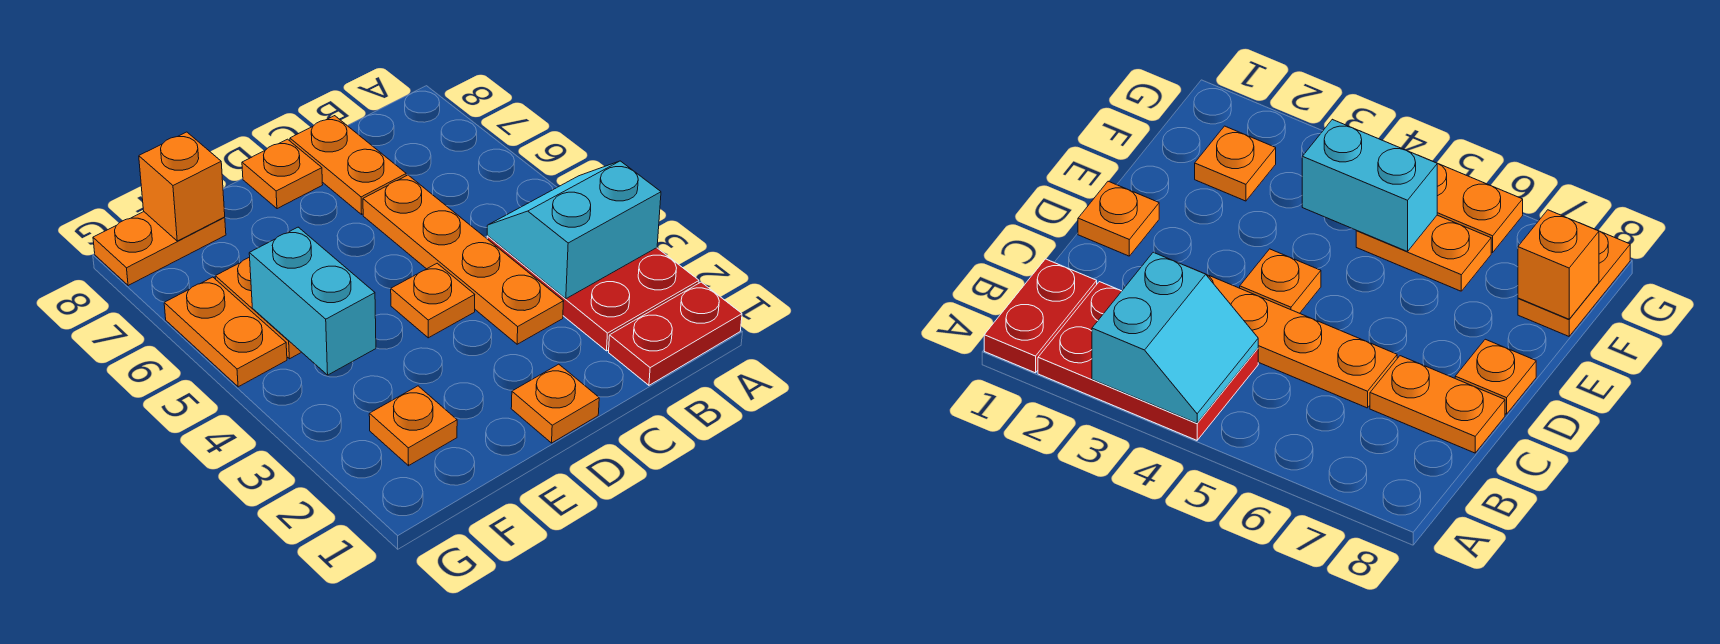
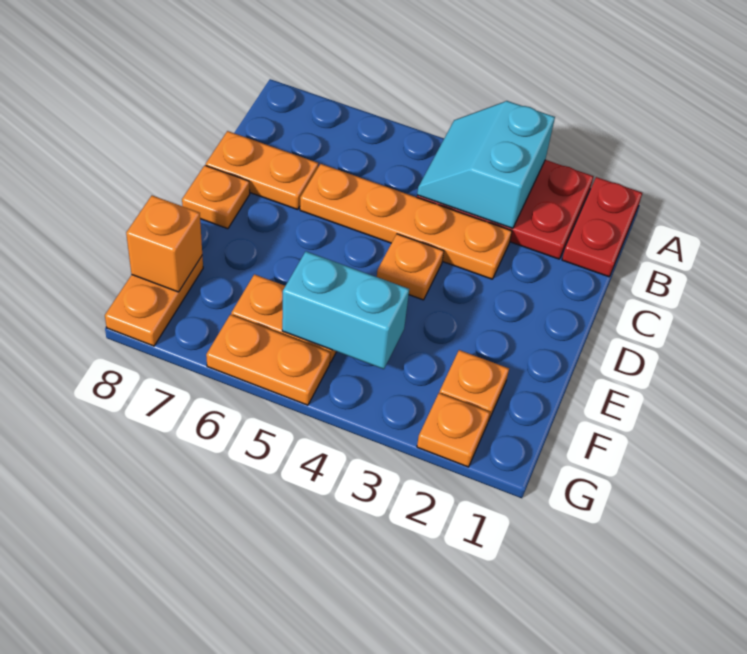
orange 1x1 plate [511,364,599,443] -> orange 1x1 plate moved to [417,393,490,467]

